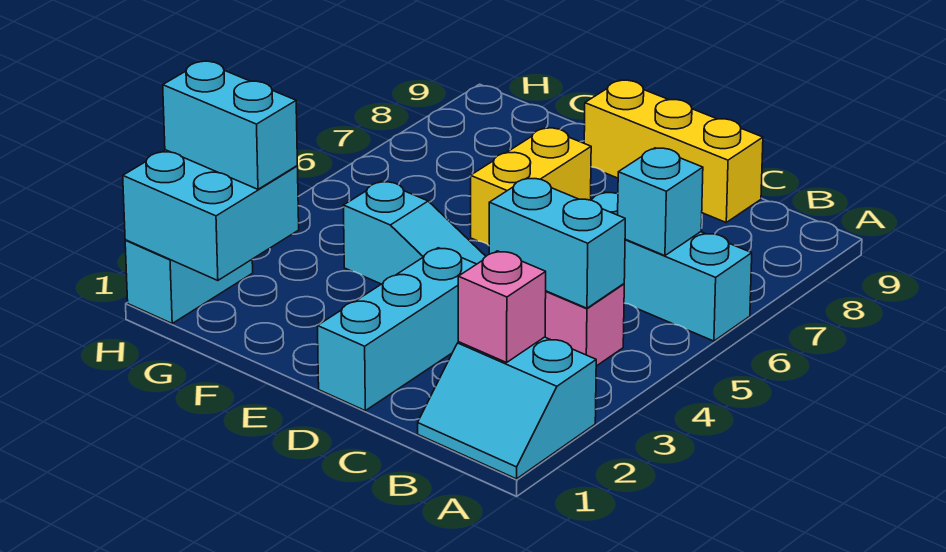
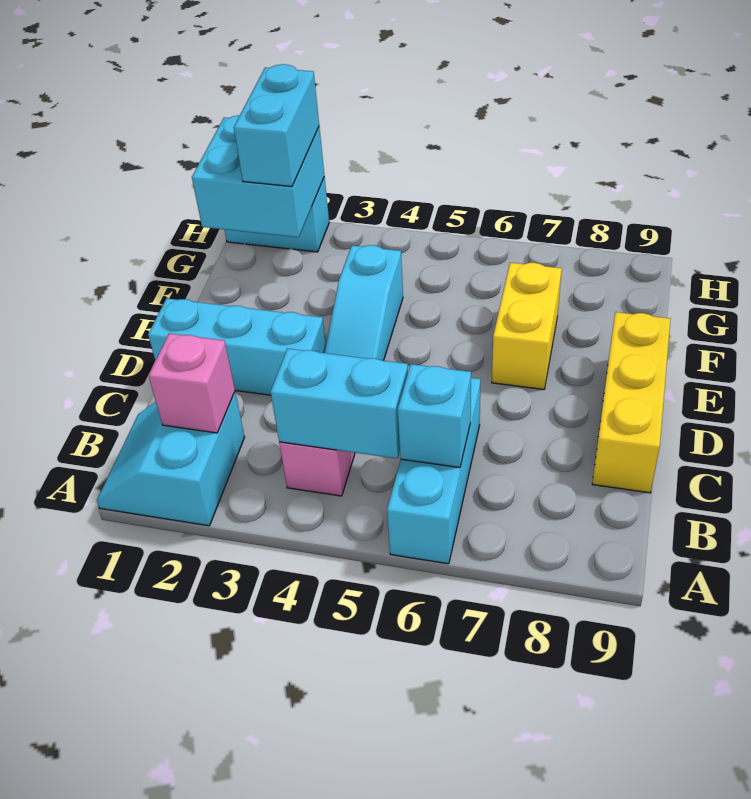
cyan 1x2 brick [489,178,625,308] -> cyan 1x2 brick turned to [271,348,408,459]
yellow 1x2 brick [471,128,591,245] -> yellow 1x2 brick turned to [492,263,562,390]

